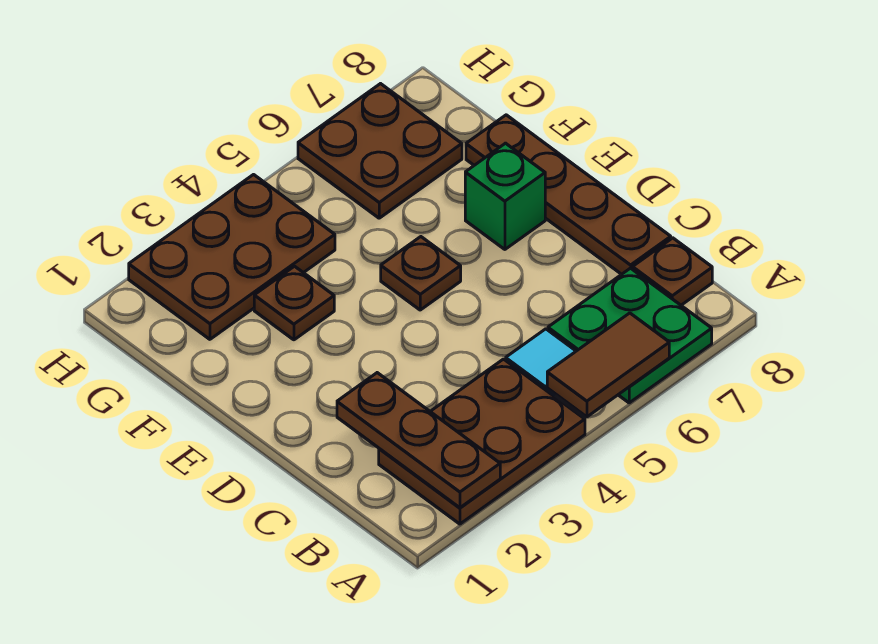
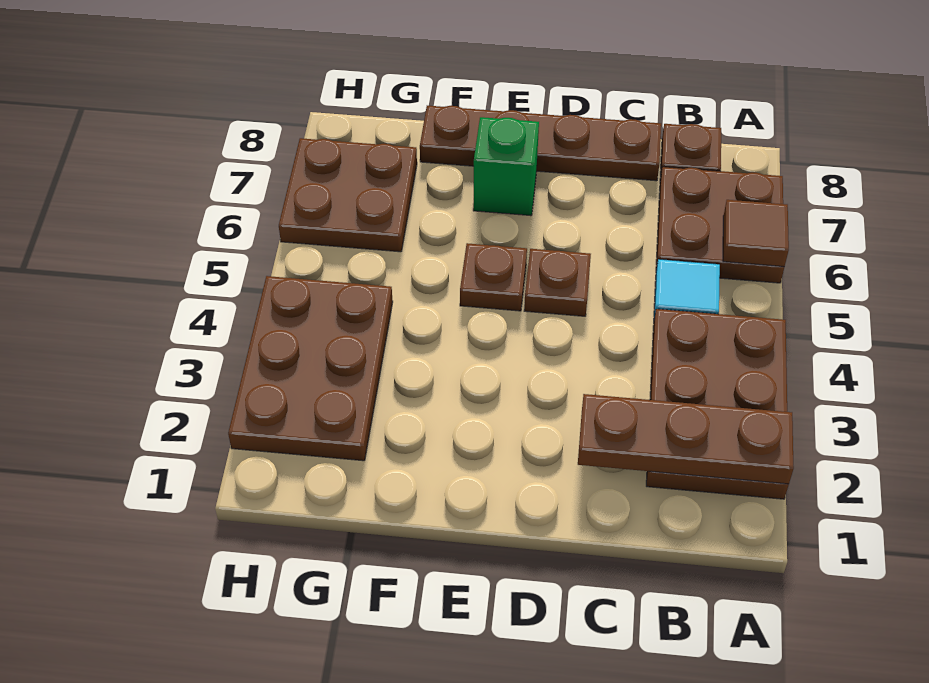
brown 1x2 tile [547,313,669,417] -> brown 1x1 tile [723,200,789,267]
green 2x2 plate [548,268,712,403] -> brown 2x2 plate [656,167,784,283]
brown 1x1 plate [254,266,334,340] -> brown 1x1 plate moved to [524,249,591,316]

